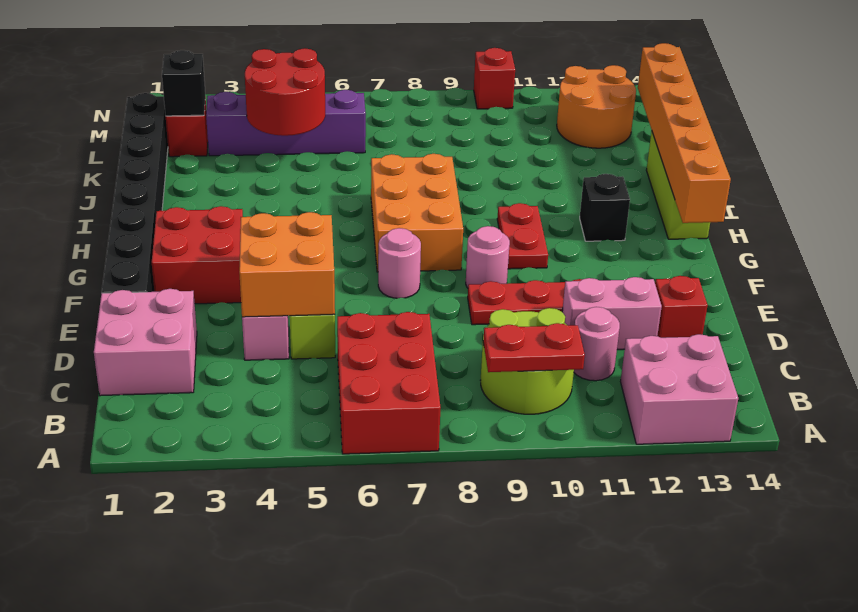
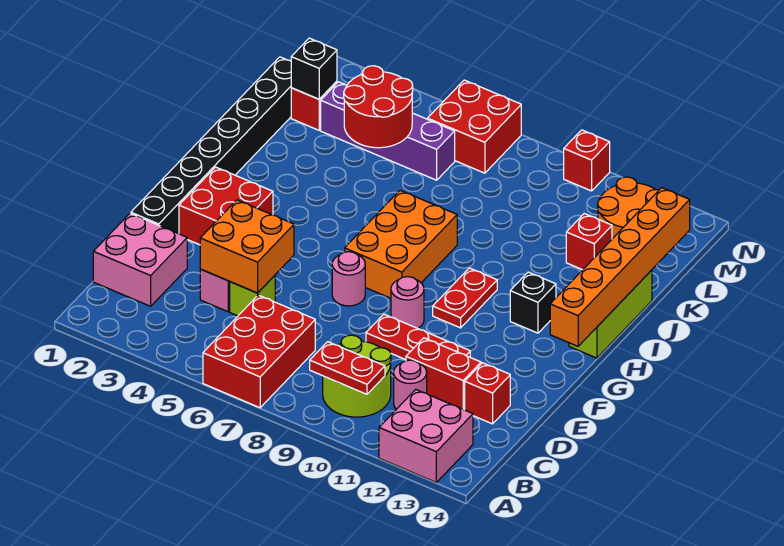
pink 1x2 brick [562,277,662,350] -> red 1x2 brick [406,338,481,410]
none -> red 1x1 brick [566,214,612,270]
none -> red 2x2 brick [428,80,521,173]

